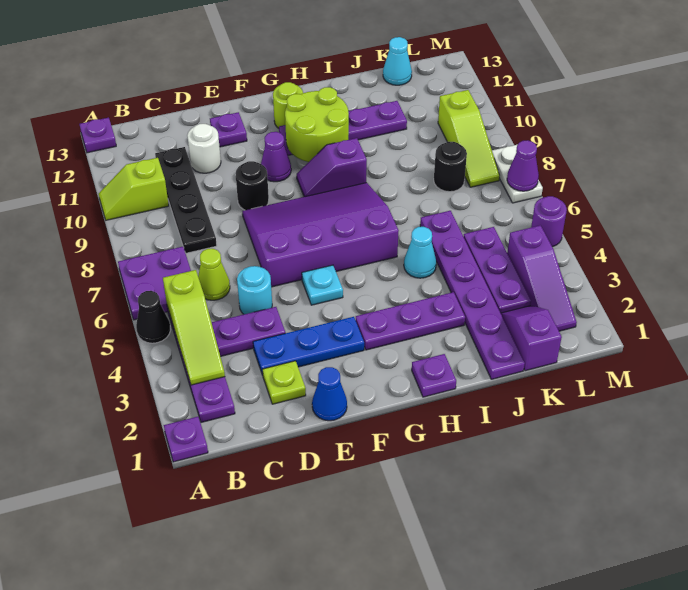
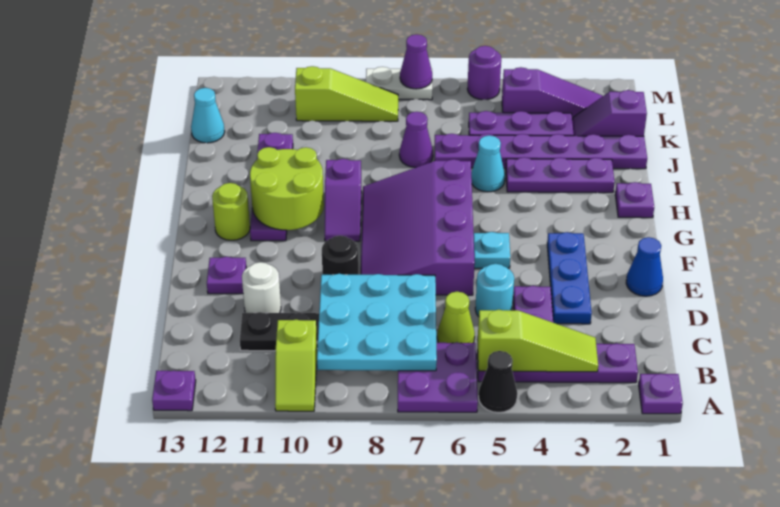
none -> cyan 3x3 plate [317,274,437,371]
lime 1x1 plate [262,361,306,404] -> none
purple 1x1 cone [261,132,291,182] -> purple 1x1 cone moved to [399,112,433,167]
purple 1x3 plate [356,292,465,350] -> purple 1x3 plate turned to [506,157,615,193]
black 1x1 round brick [434,142,467,192] -> none

